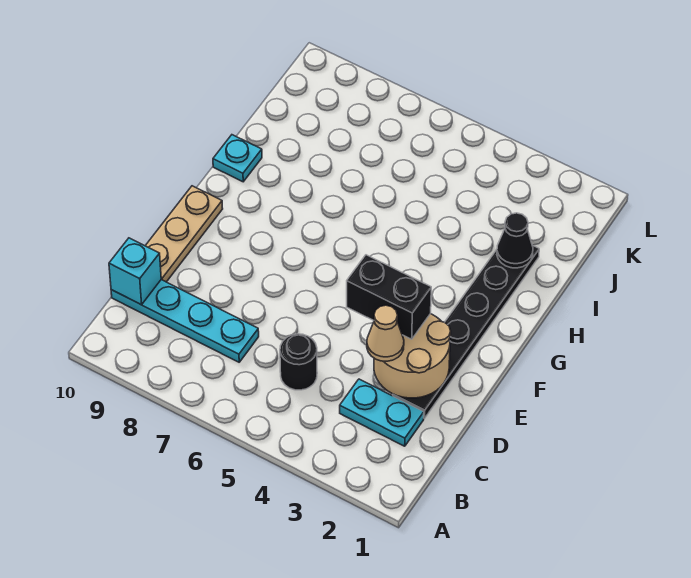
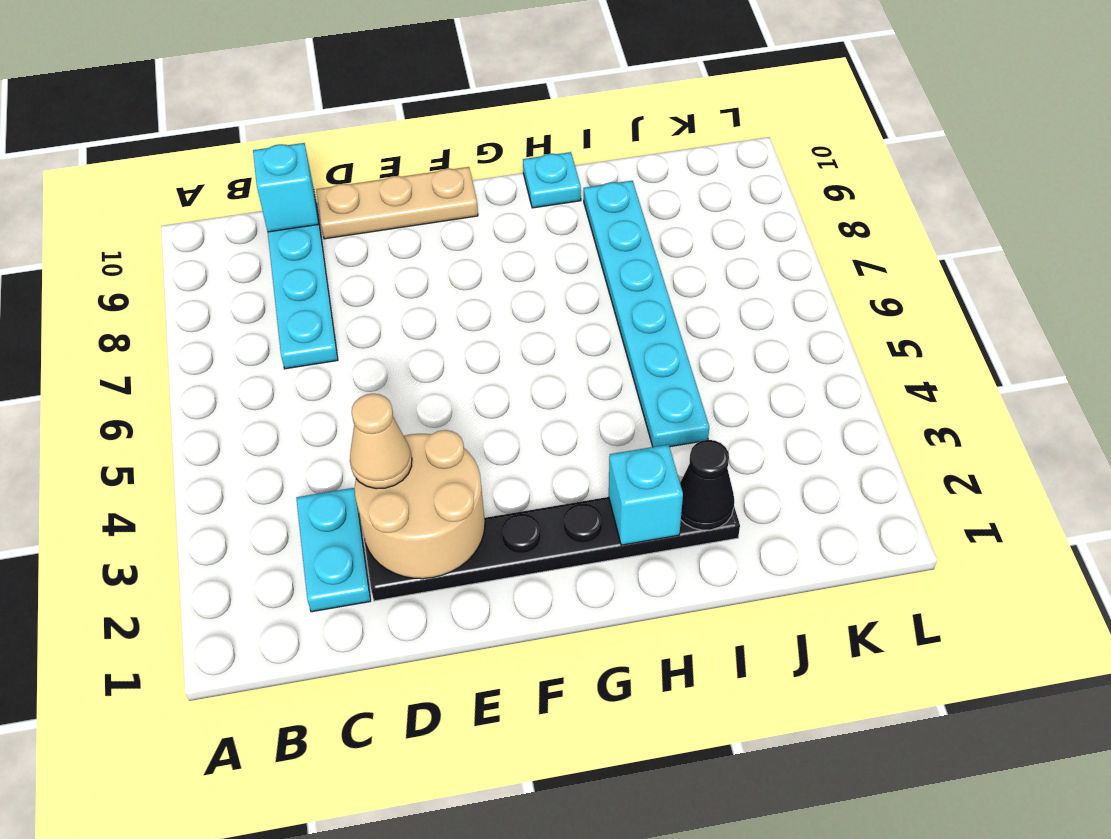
black 1x1 round brick [280,334,317,390] -> none
black 1x2 brick [347,255,431,339] -> none
none -> cyan 1x1 brick [609,444,683,545]
none -> cyan 1x6 plate [584,181,709,447]

